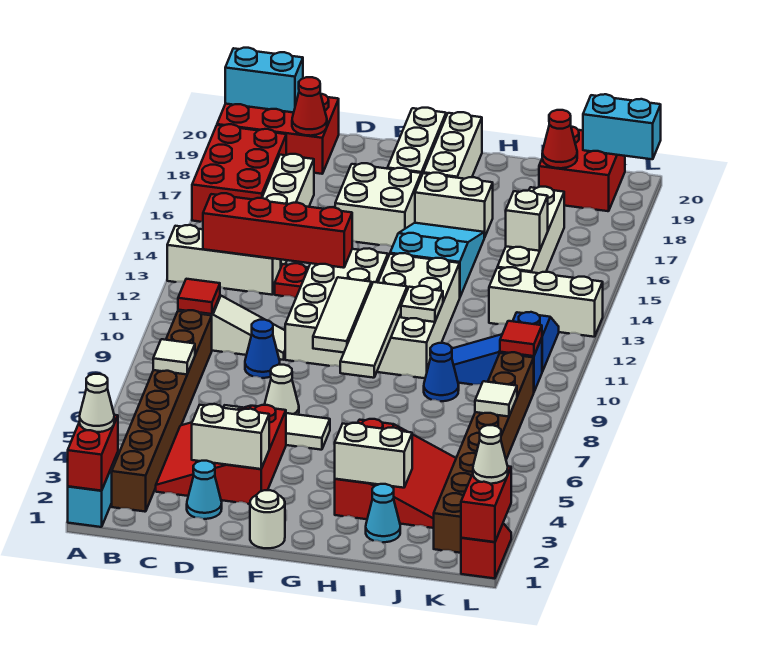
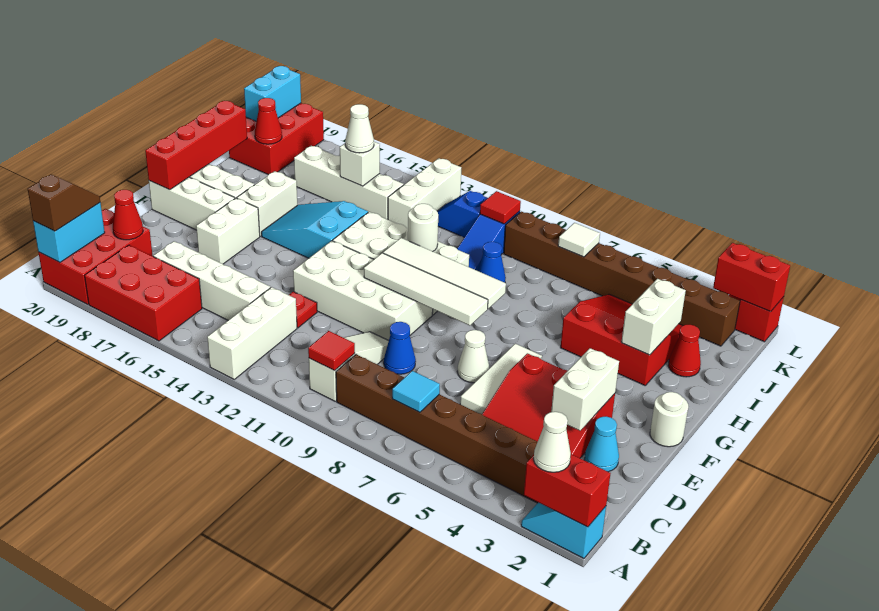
none -> brown 1x2 slope [28,174,100,231]
white 1x1 tile [153,339,195,374] -> cyan 1x1 tile [392,371,440,412]
red 1x4 brick [203,193,352,268] -> red 1x4 brick moved to [145,101,247,190]
white 2x2 brick [335,163,421,247] -> white 1x2 brick [196,198,260,264]
white 1x3 tile [313,277,371,353] -> white 1x4 tile [364,253,488,326]
white 1x1 plate [401,286,443,322] -> white 1x1 round brick [408,204,438,251]
cyan 1x1 cone [366,484,400,542] -> red 1x1 cone [668,324,701,377]
red 2x2 brick [539,126,625,211] -> red 2x3 brick [229,103,324,175]
white 1x1 cone [473,425,508,484] -> white 1x1 cone moved to [345,104,374,153]

